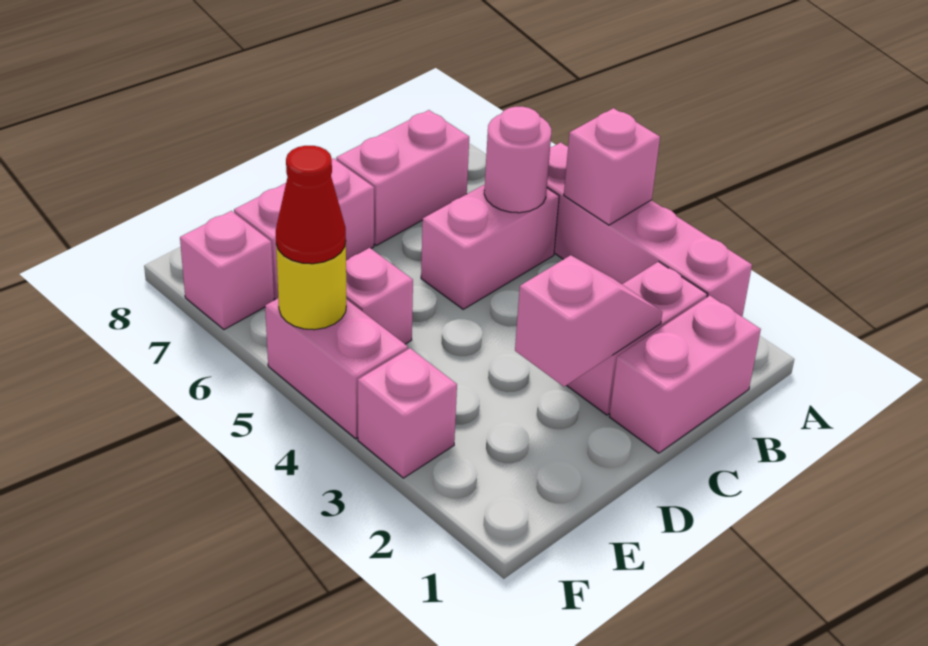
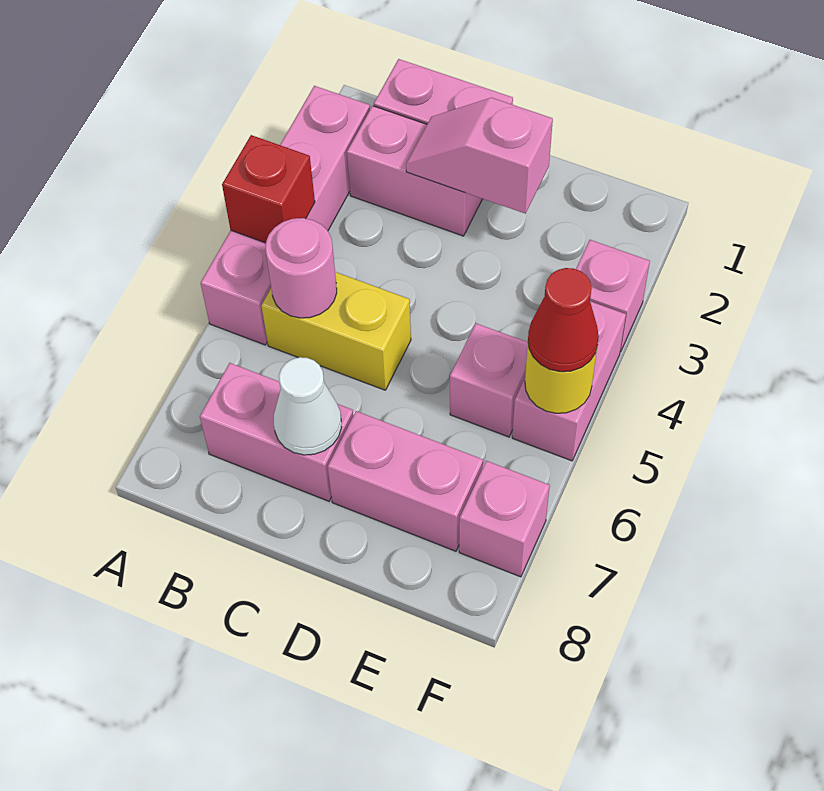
pink 1x1 brick [564,108,660,225] -> red 1x1 brick [222,135,315,243]
pink 1x2 brick [421,184,559,309] -> yellow 1x2 brick [262,272,411,390]
none -> white 1x1 cone [274,357,342,455]

